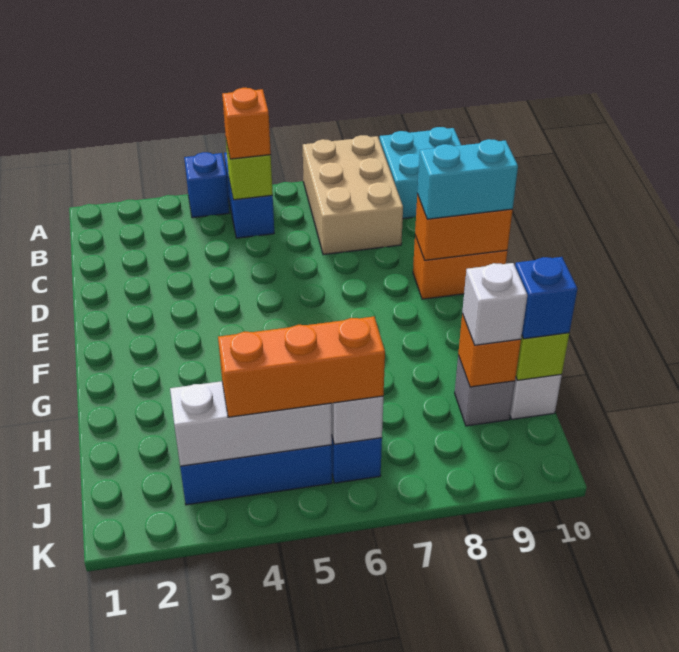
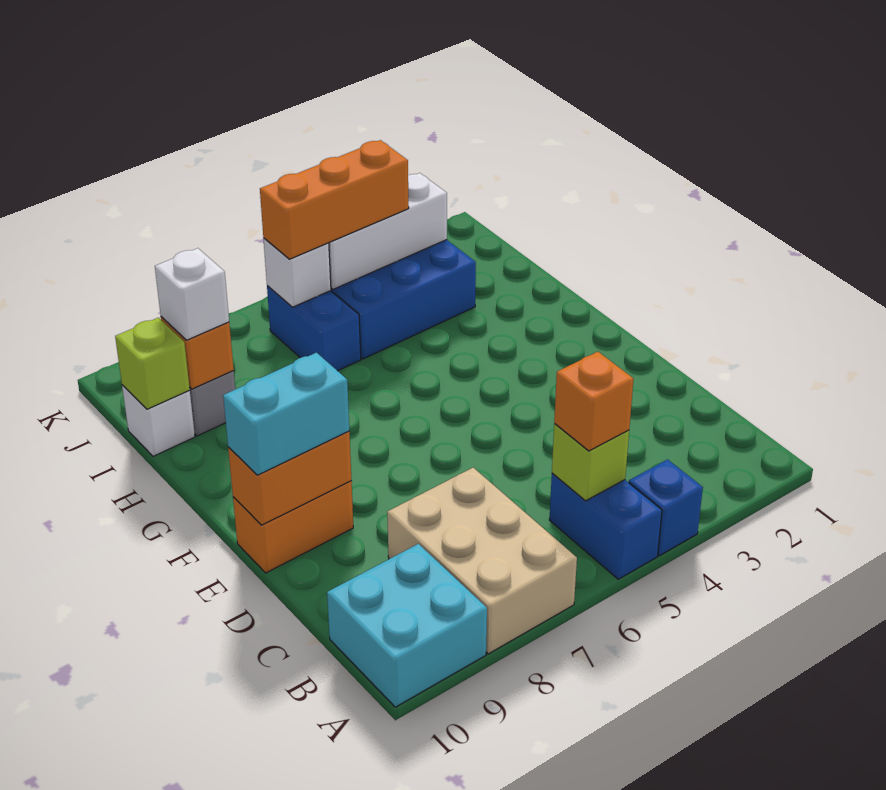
blue 1x1 brick [515,257,577,339] -> none

